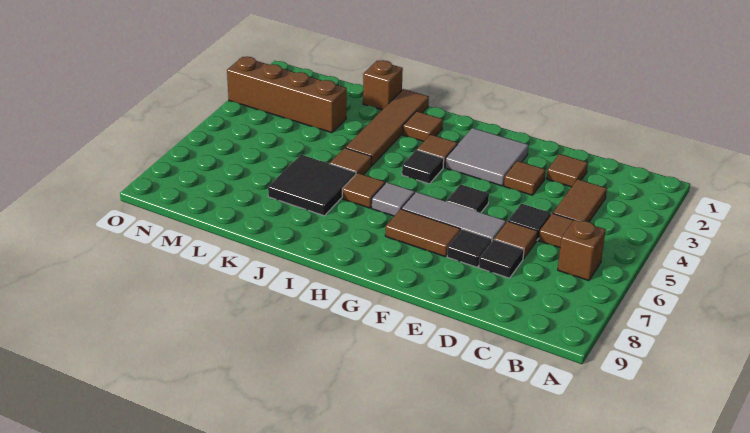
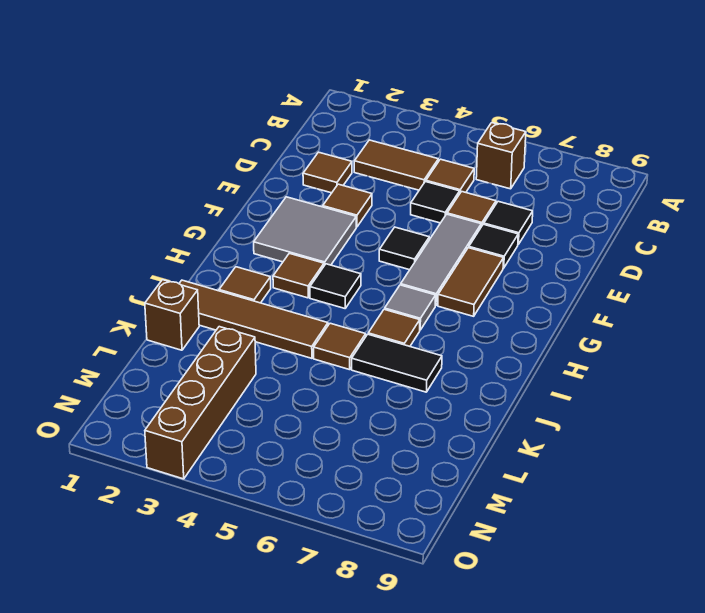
black 2x2 tile [268,155,356,216] -> black 1x2 tile [352,334,442,392]

